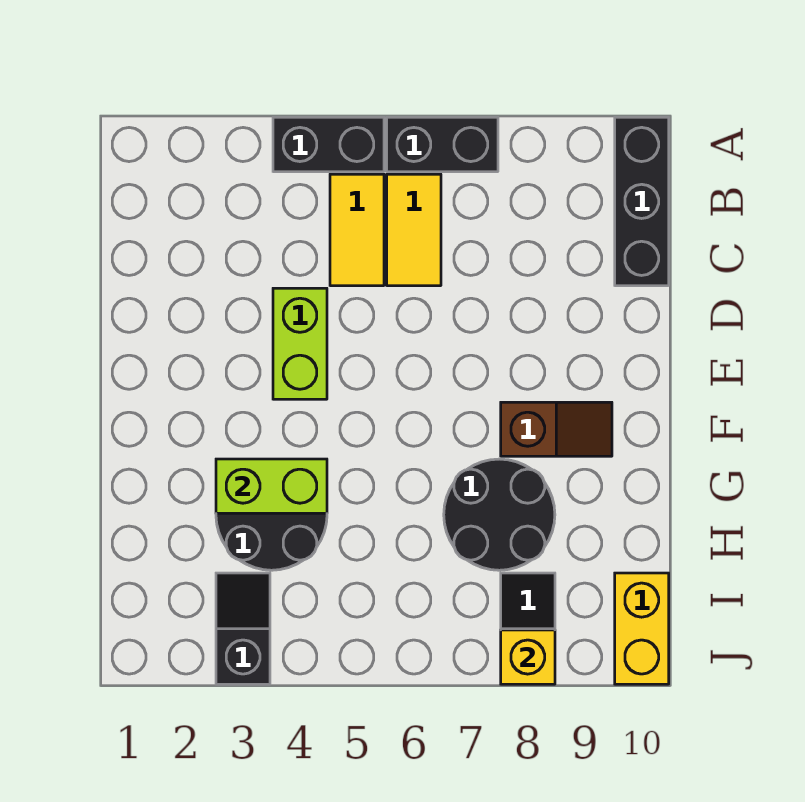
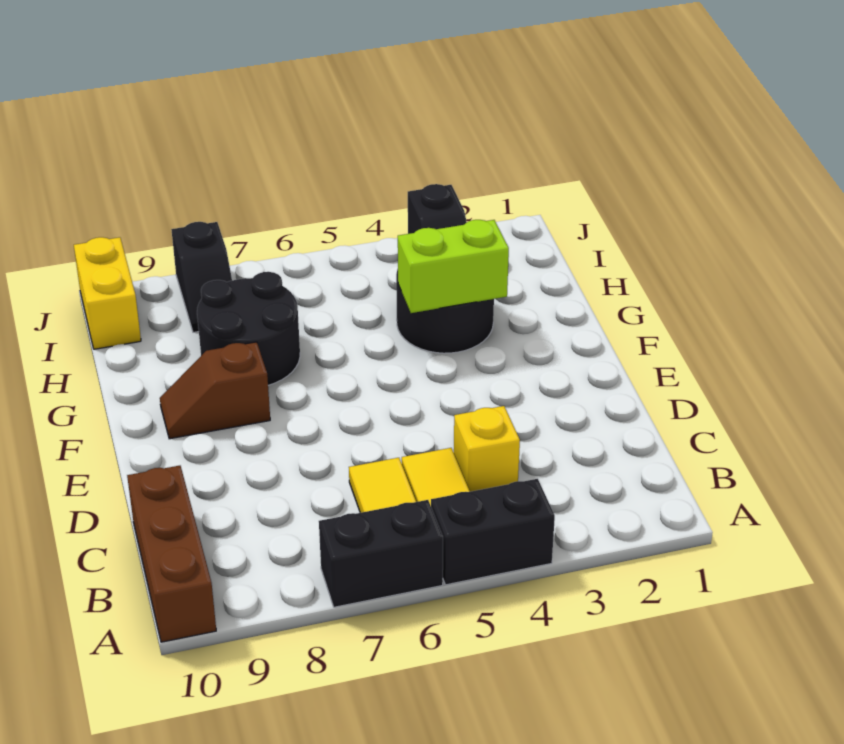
black 1x3 brick [615,117,669,286] -> brown 1x3 brick [127,466,216,642]
lime 1x2 brick [273,288,327,399] -> none
yellow 1x1 brick [501,630,555,684] -> yellow 1x1 brick moved to [454,406,520,492]

